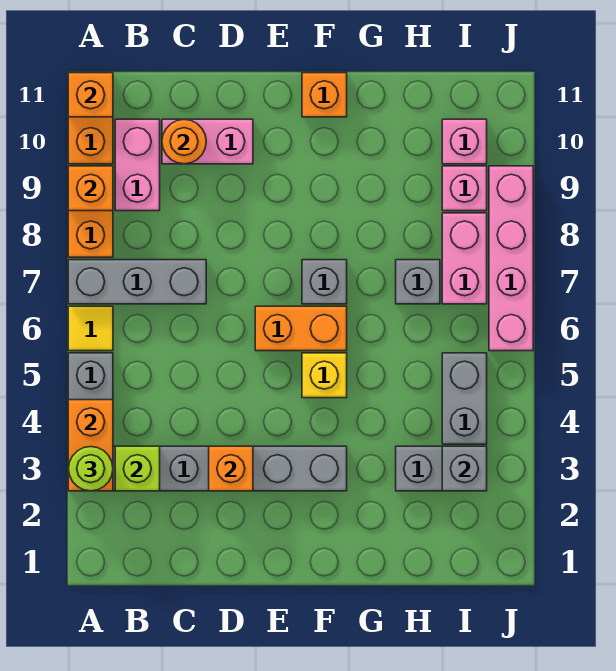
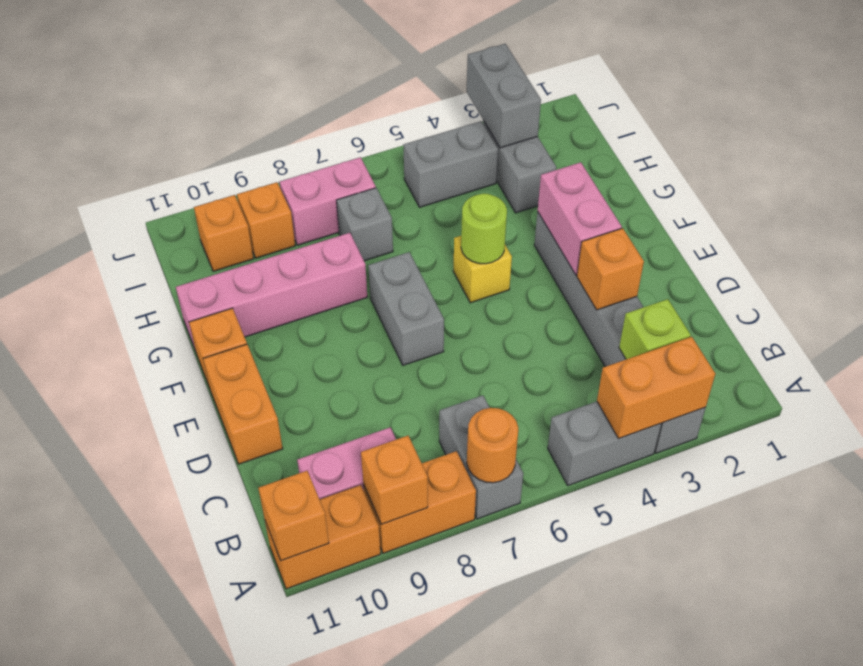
lime 1x1 round brick [68,447,113,491] -> lime 1x1 round brick moved to [461,193,507,264]
yellow 1x1 tile [68,306,113,351] -> none
grey 1x3 brick [68,260,206,304] -> grey 1x2 brick [439,395,523,519]
pink 1x2 brick [162,119,253,164] -> pink 1x2 brick moved to [538,162,622,275]
orange 1x1 round brick [162,119,206,164] -> orange 1x1 round brick moved to [467,408,518,483]
orange 1x2 brick [255,306,347,351] -> orange 1x2 brick moved to [203,344,283,464]
grey 1x1 brick [302,260,347,304] -> grey 1x2 brick [368,252,444,365]
grey 1x1 brick [442,446,487,491] -> grey 1x2 brick [467,44,541,148]
pink 1x1 brick [442,166,487,211] -> orange 1x1 brick [237,182,295,258]
pink 1x1 brick [442,119,487,164] -> orange 1x1 brick [194,195,253,271]
pink 1x4 brick [489,166,533,351] -> pink 1x4 brick moved to [176,233,367,351]

